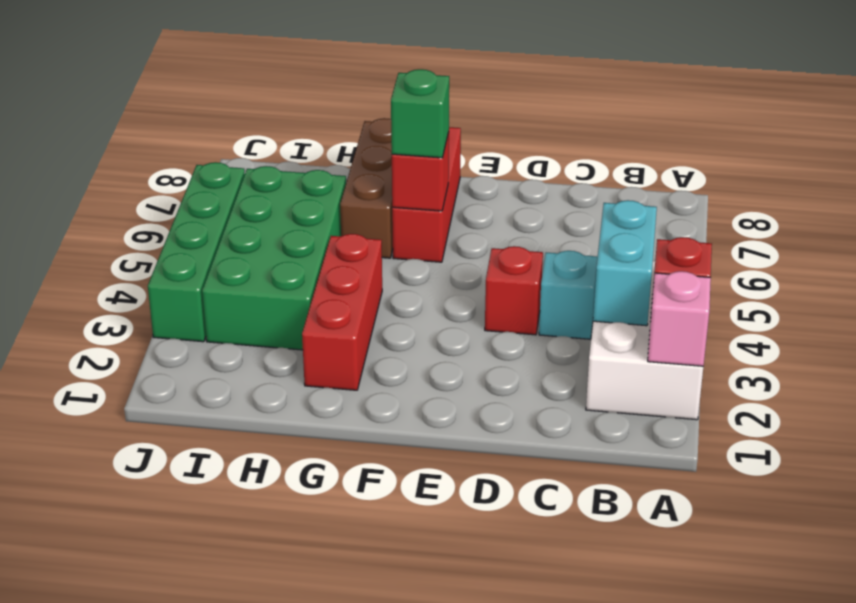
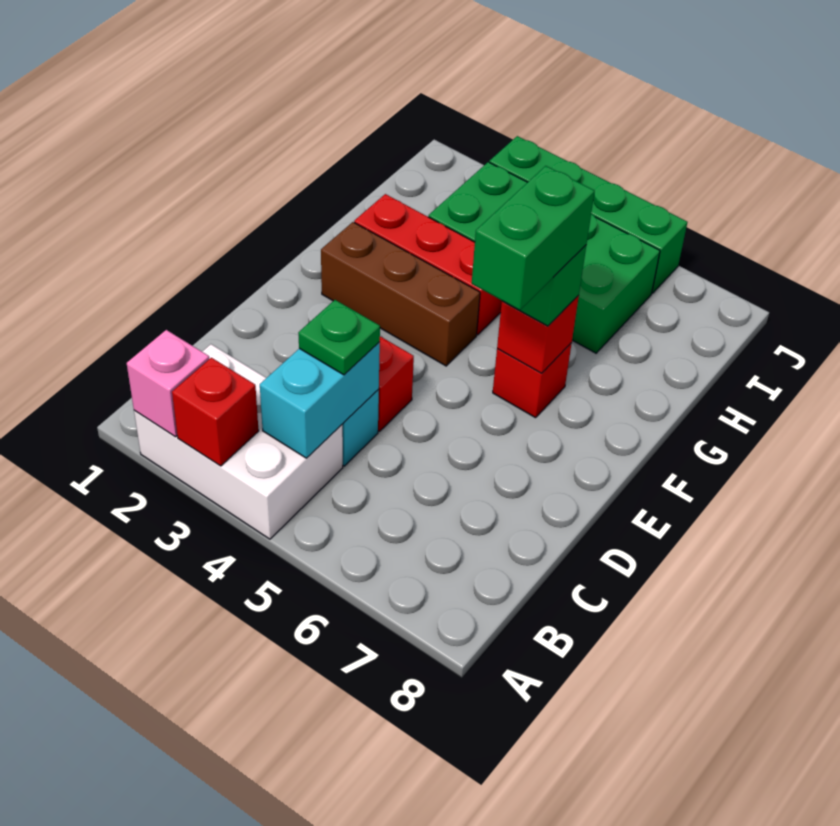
cyan 1x2 brick [593,200,657,326] -> cyan 1x2 brick turned to [260,342,380,458]
none -> green 1x1 plate [298,300,380,375]
none -> green 1x2 brick [472,166,595,310]
red 1x3 brick [392,127,461,262] -> red 1x1 brick [493,343,572,418]
brown 1x3 brick [340,118,393,258] -> brown 1x3 brick moved to [321,222,480,366]

